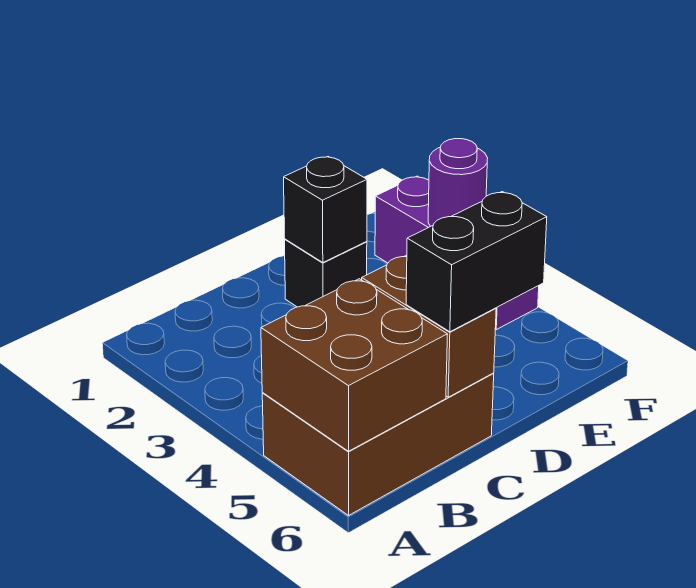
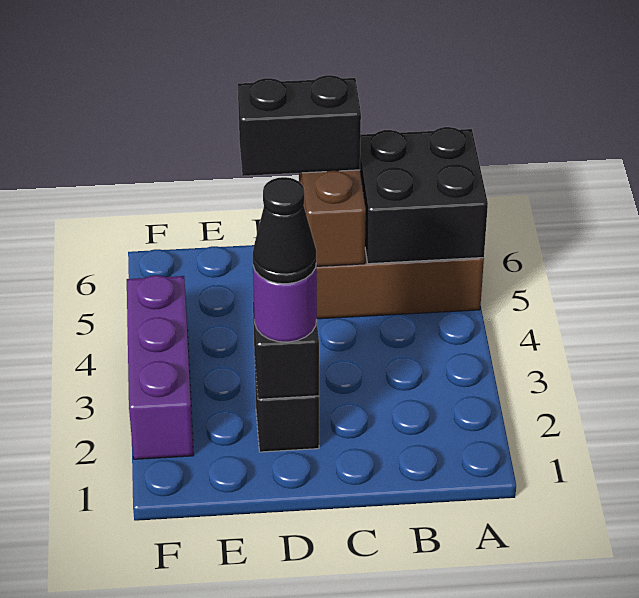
brown 2x2 brick [261,279,448,451] -> black 2x2 brick [360,127,488,264]
none -> black 1x1 cone [253,177,316,284]
purple 1x1 round brick [428,139,488,226] -> purple 1x1 round brick moved to [253,266,317,342]

